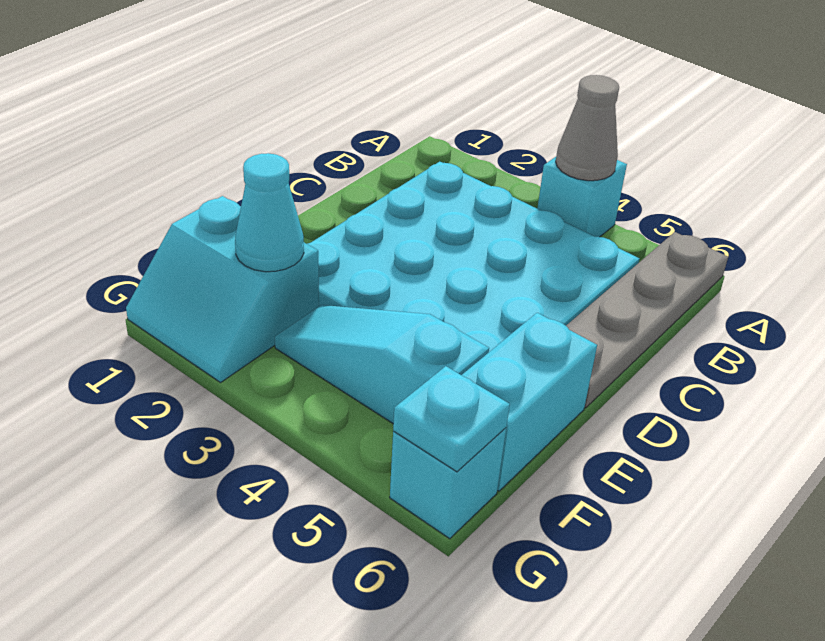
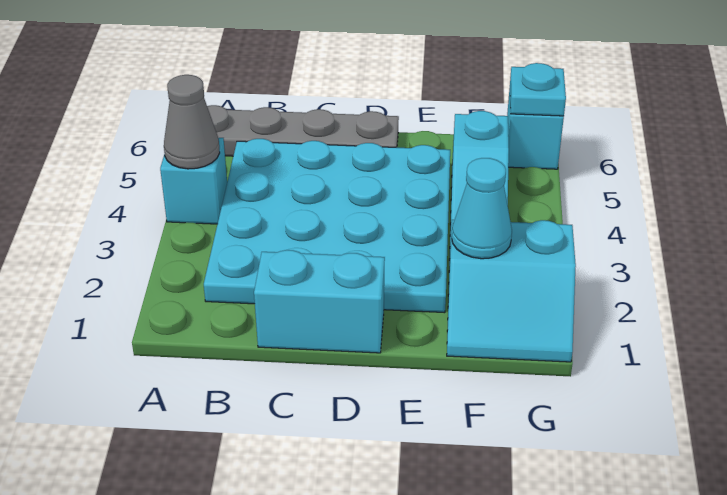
cyan 1x2 brick [462,313,597,491] -> cyan 1x2 brick moved to [254,250,385,353]
cyan 2x2 slope [126,196,319,382] -> cyan 2x2 slope turned to [447,220,576,362]

